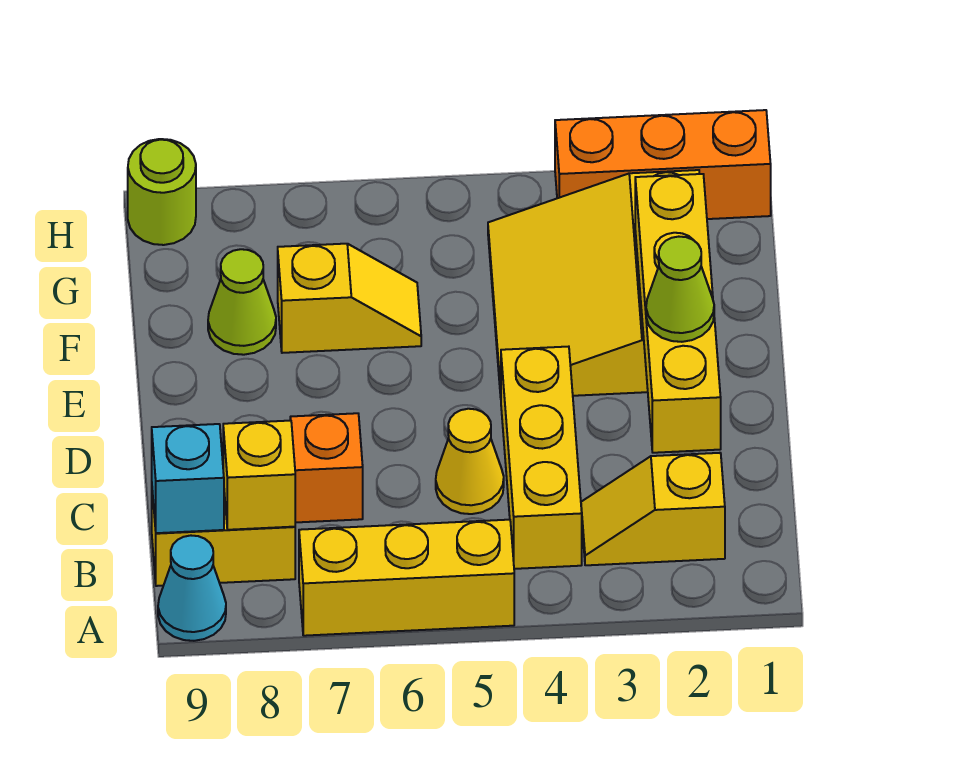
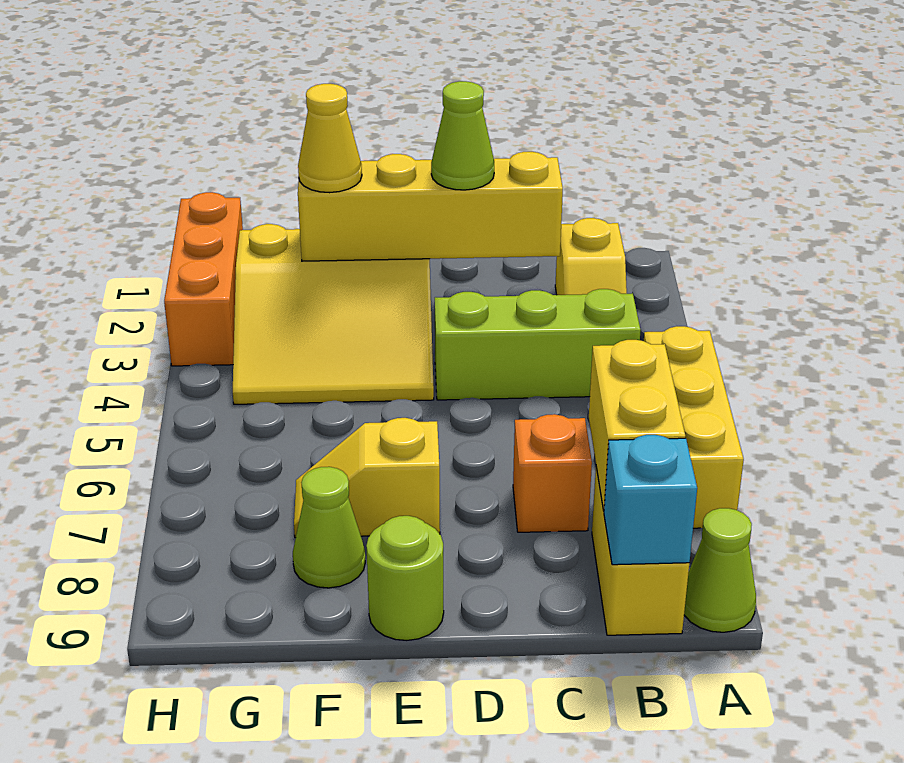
cyan 1x1 cone [158,536,226,641] -> lime 1x1 cone [684,508,756,632]
yellow 1x3 brick [501,347,582,569] -> lime 1x3 brick [435,289,641,400]
yellow 1x1 brick [223,420,295,530] -> yellow 1x2 brick [589,340,685,511]
yellow 1x1 cone [436,409,504,514] -> yellow 1x1 cone moved to [298,84,362,193]
yellow 1x2 slope [278,244,421,353] -> yellow 1x2 slope turned to [294,418,440,538]
lime 1x1 round brick [128,139,196,245] -> lime 1x1 round brick moved to [366,516,444,640]

